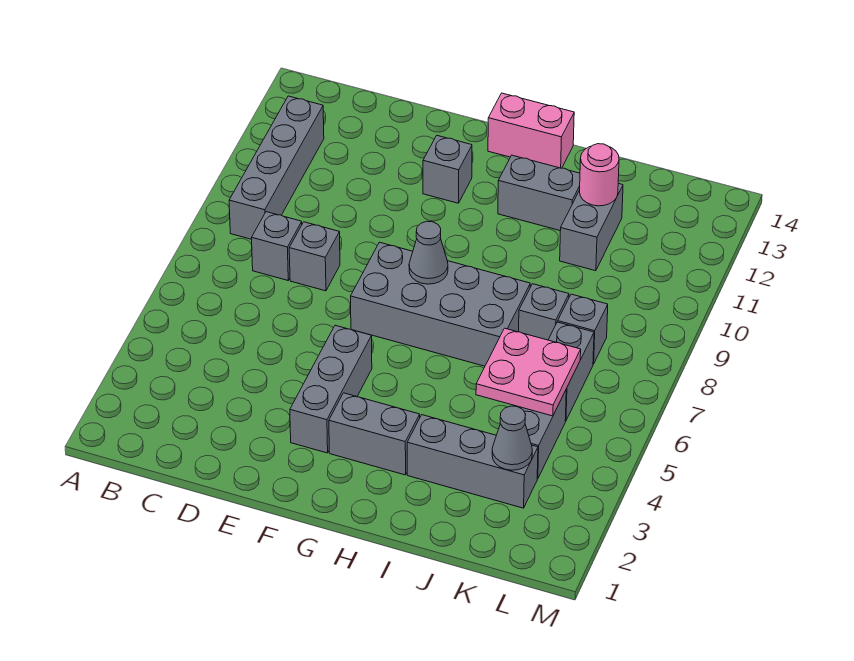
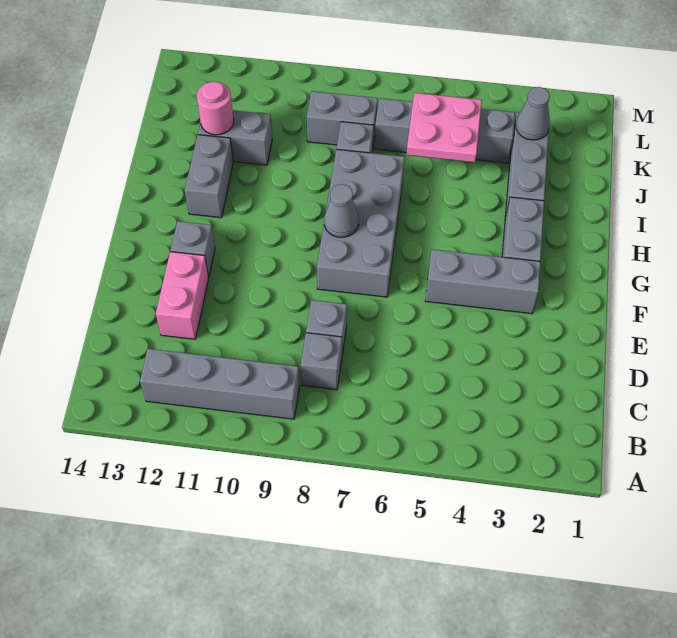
pink 1x2 brick [488,93,574,168] -> pink 1x2 brick moved to [156,252,209,339]
grey 1x1 brick [558,294,608,364] -> grey 1x2 brick [307,91,378,145]

